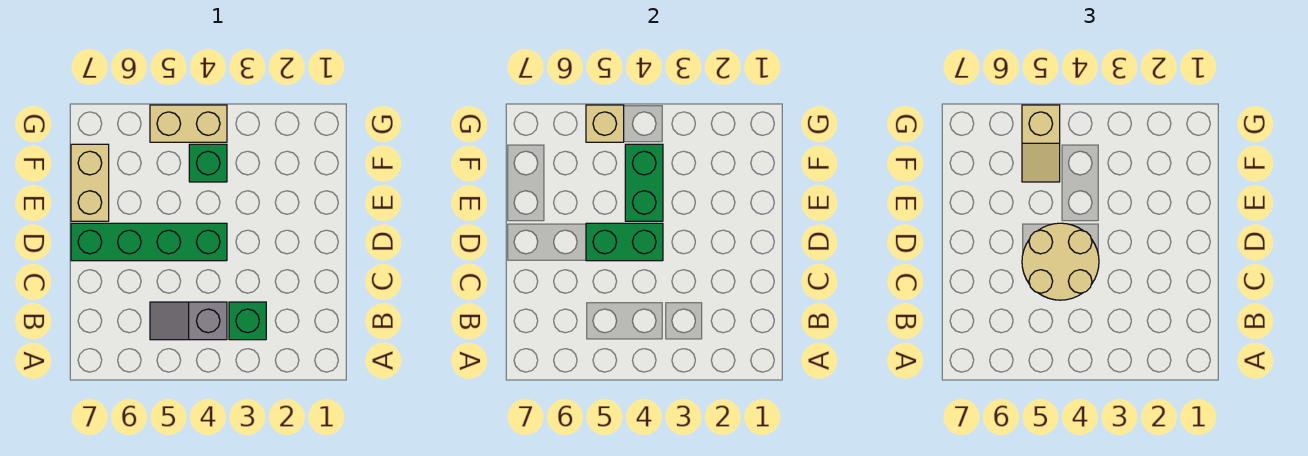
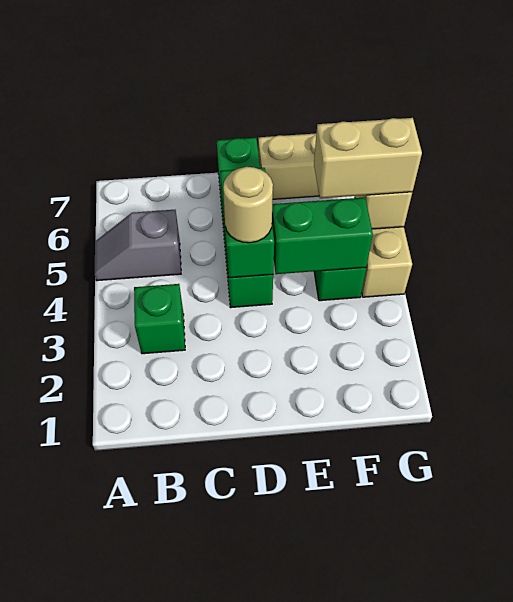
grey 1x2 slope [150,302,227,340] -> grey 1x2 slope turned to [95,210,181,281]
tan 2x2 round brick [1022,223,1099,300] -> tan 1x1 round brick [223,167,273,243]
tan 1x2 slope [1022,105,1060,182] -> tan 1x2 brick [314,118,422,198]

